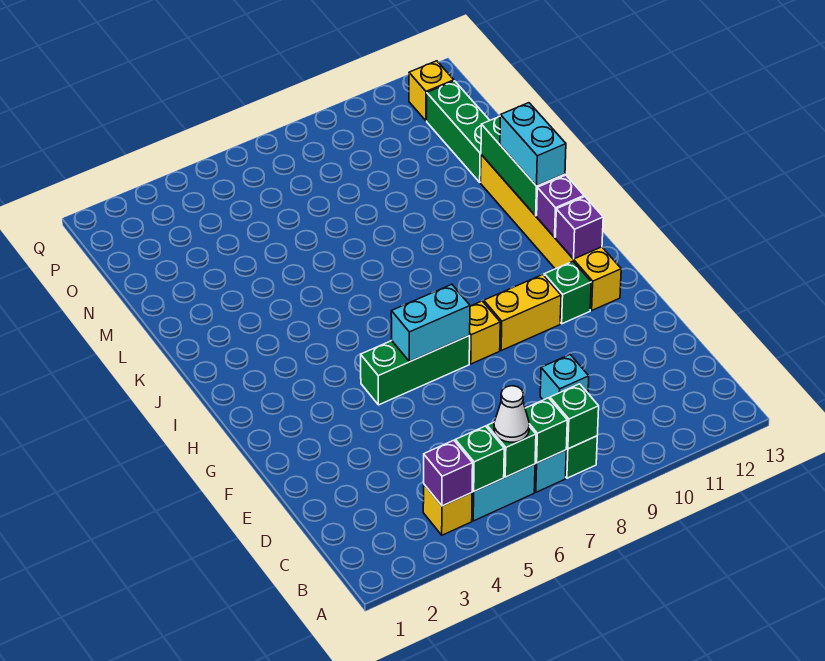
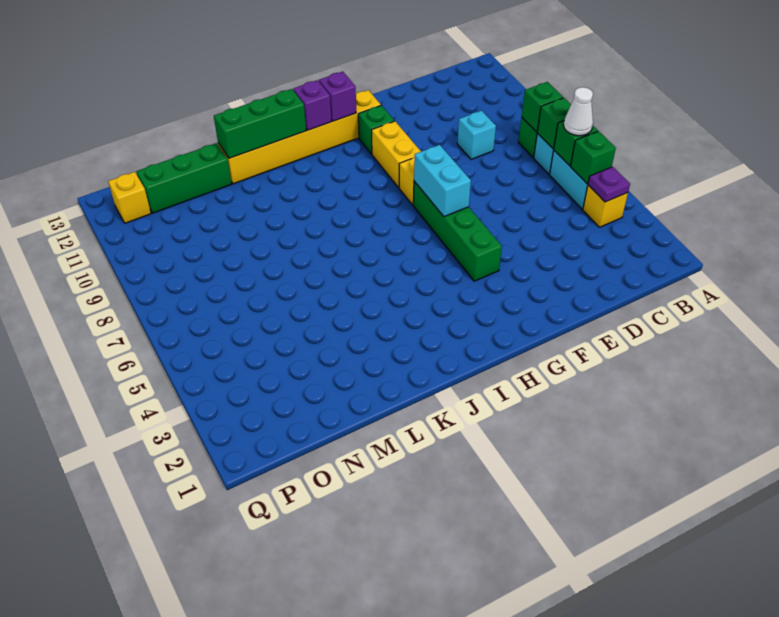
purple 1x1 brick [424,440,473,506] -> purple 1x1 plate [588,167,630,202]
green 1x3 brick [361,336,470,405] -> green 1x4 brick [413,181,502,281]
cyan 1x2 brick [500,103,566,186] -> none

